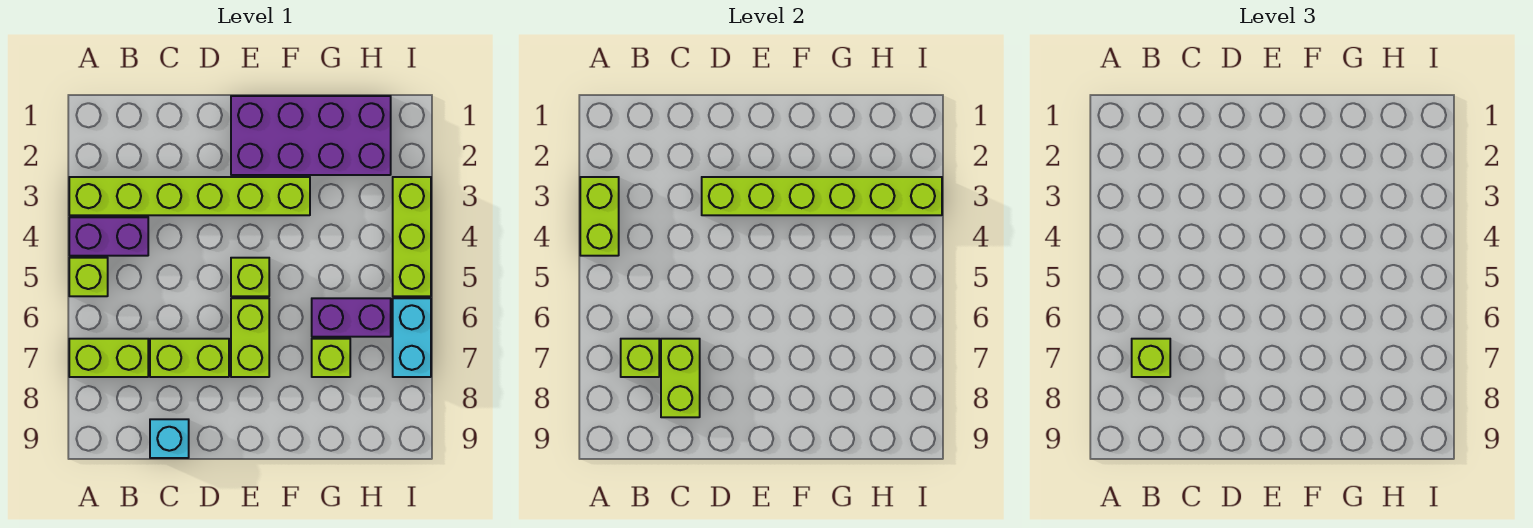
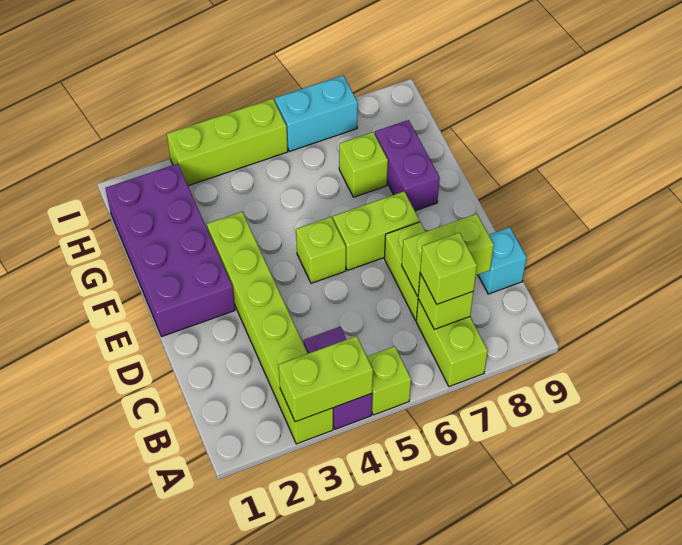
lime 1x6 brick [702,177,942,215] -> none
purple 1x2 brick [312,298,391,337] -> purple 1x2 brick moved to [375,120,440,211]

